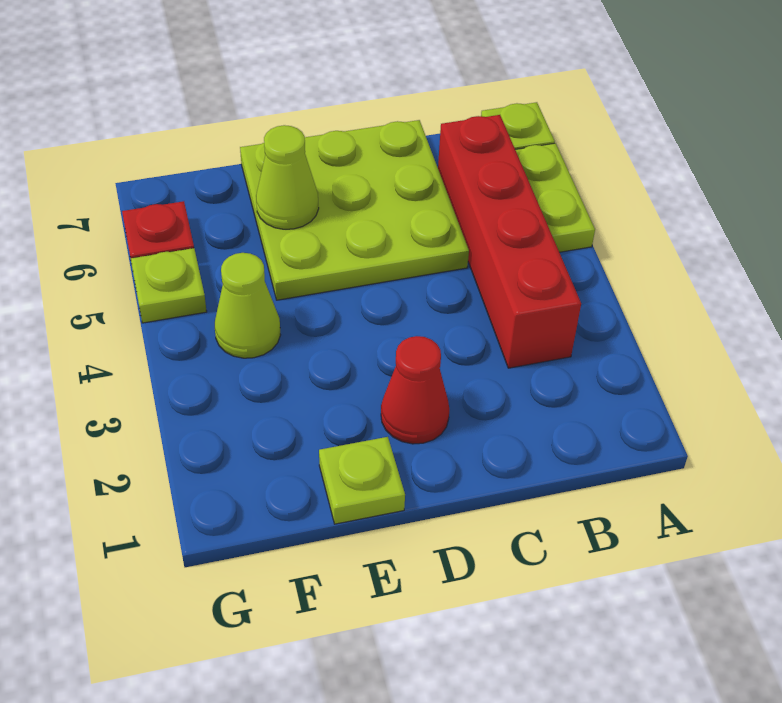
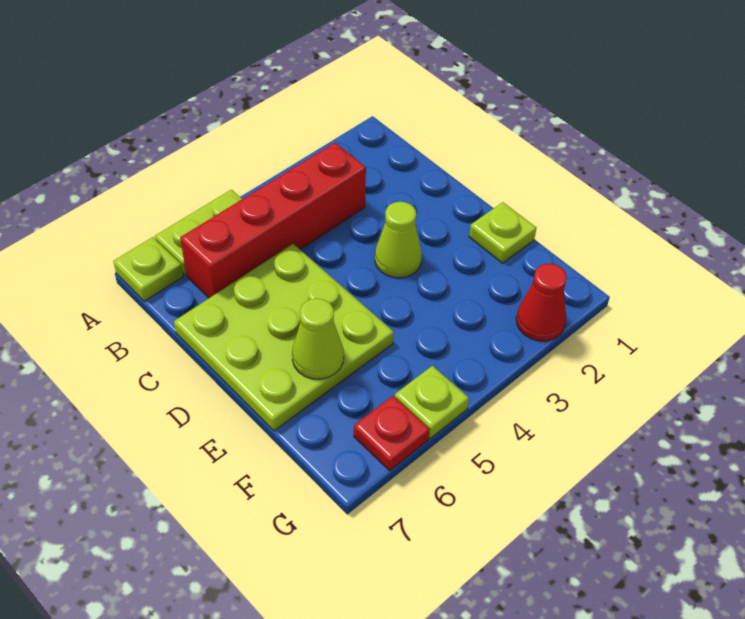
red 1x1 cone [381,336,449,444] -> red 1x1 cone moved to [516,264,567,341]
lime 1x1 cone [215,253,280,358] -> lime 1x1 cone moved to [375,202,422,278]

